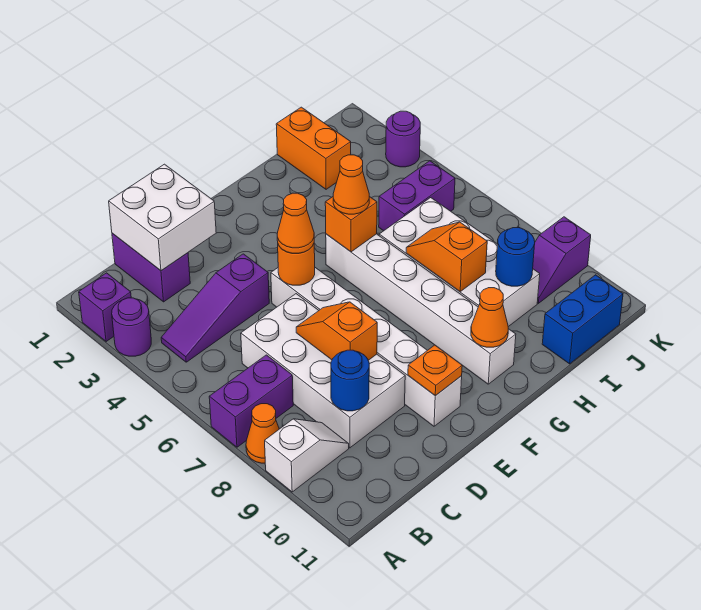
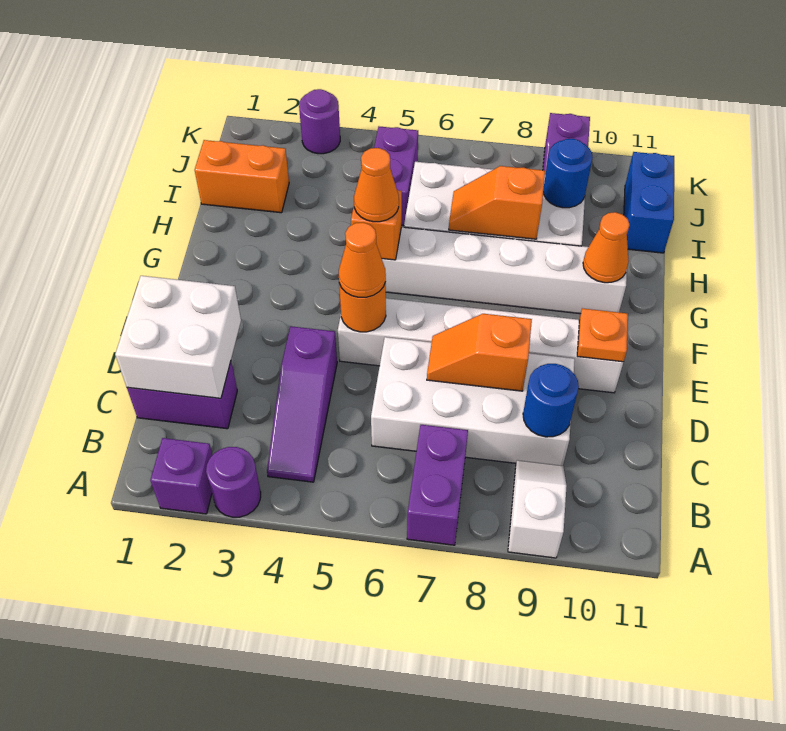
orange 1x1 cone [246,404,279,463] -> none

